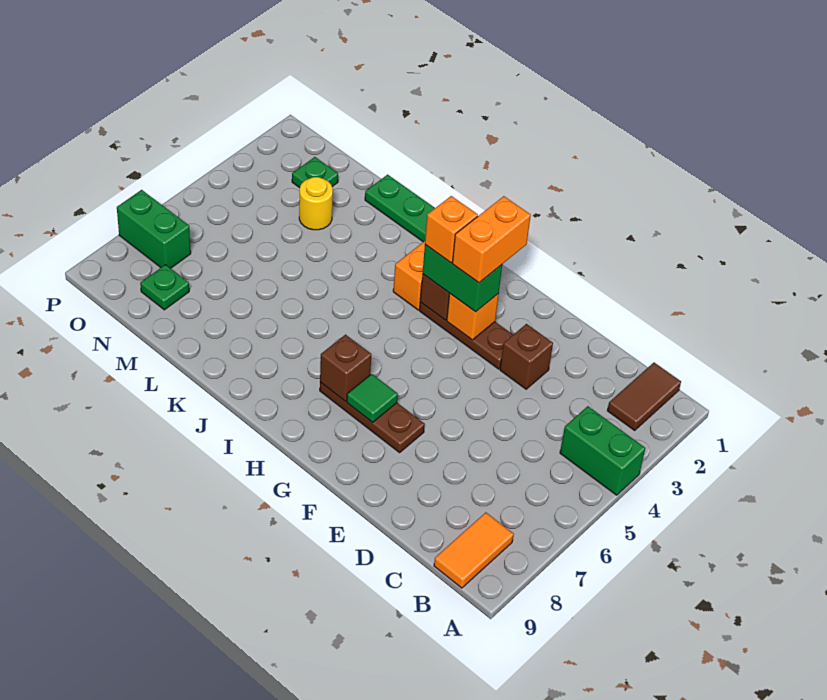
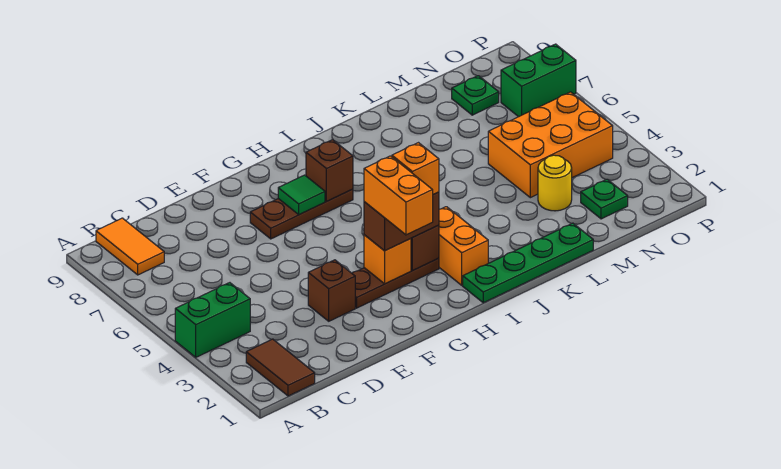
green 1x2 brick [423,245,502,312] -> brown 1x2 brick [364,192,439,251]
none -> orange 2x3 brick [488,92,613,198]

